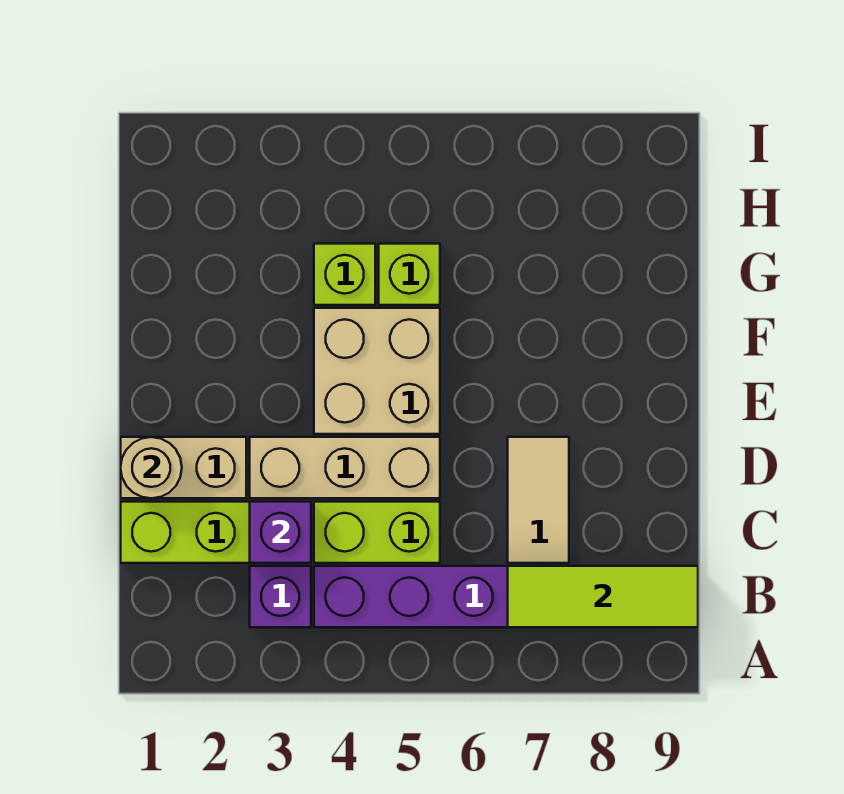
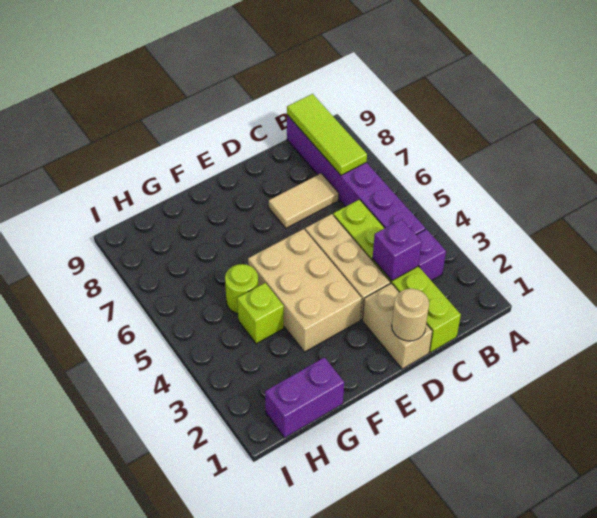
tan 2x2 brick [314,308,440,434] -> tan 2x3 brick [248,229,362,352]
none -> purple 1x2 brick [265,357,344,438]
lime 1x1 brick [379,244,440,305] -> lime 1x1 round brick [225,264,258,314]

